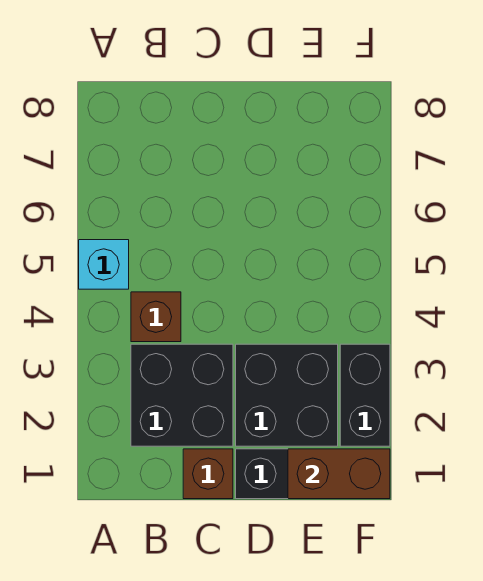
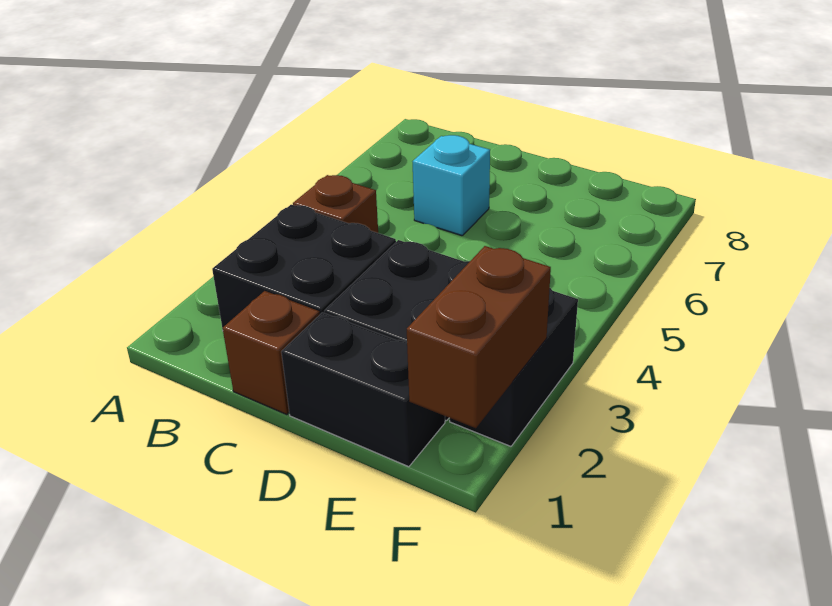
cyan 1x1 brick [79,240,129,289] -> cyan 1x1 brick moved to [412,135,490,236]
brown 1x2 brick [288,449,390,499] -> brown 1x2 brick turned to [407,246,551,428]

